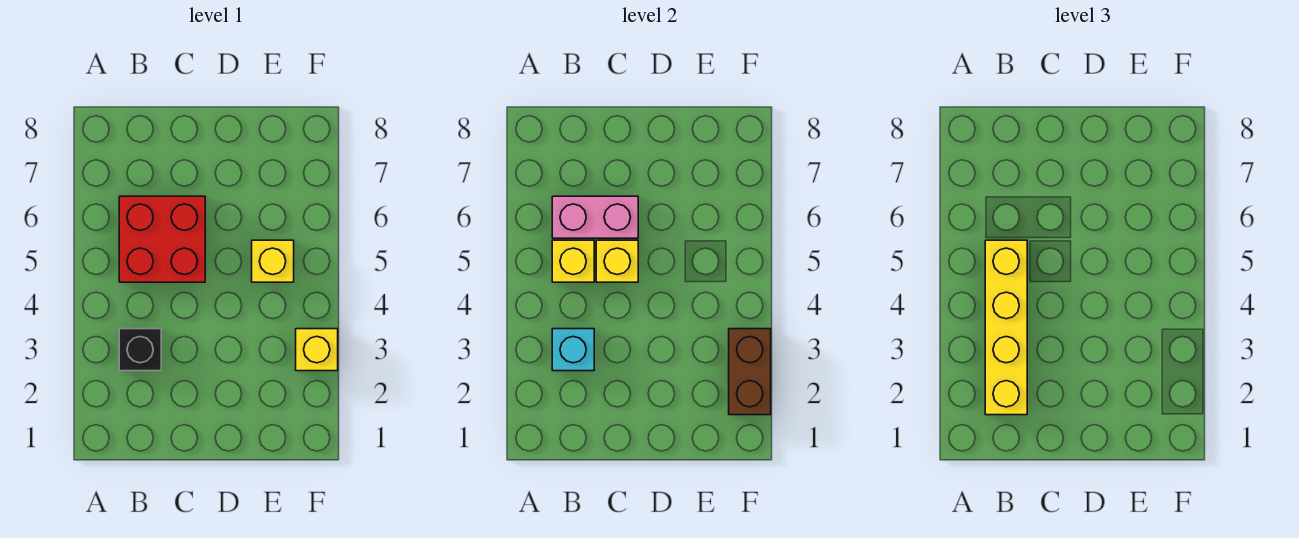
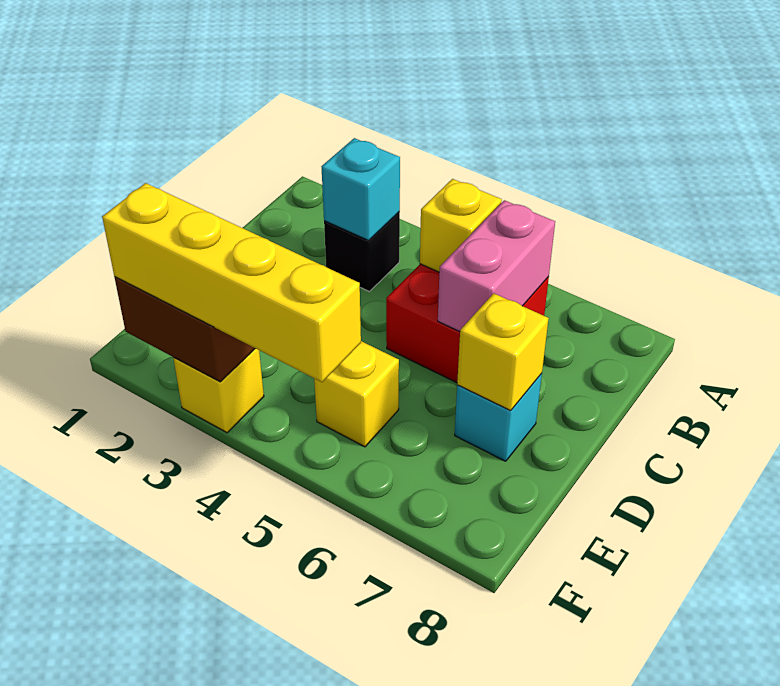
yellow 1x4 brick [985,240,1027,415] -> yellow 1x4 brick moved to [102,183,361,382]
yellow 1x1 brick [596,240,638,282] -> yellow 1x1 brick moved to [457,293,549,411]
none -> cyan 1x1 brick [455,373,542,461]

